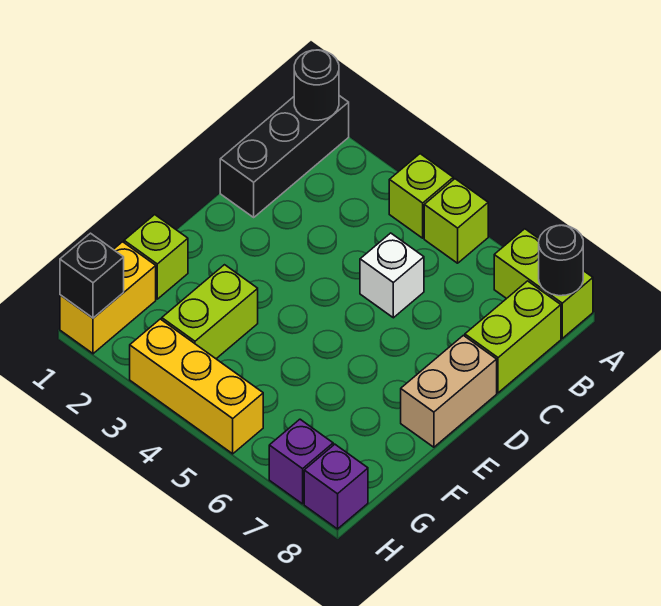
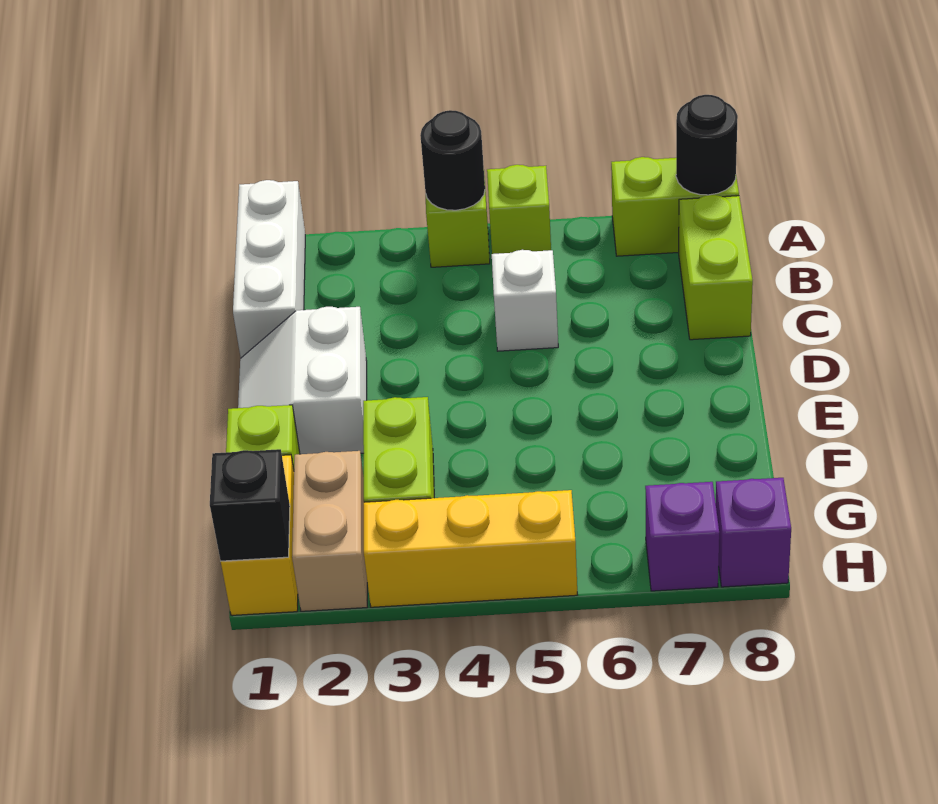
black 1x3 brick [220,96,349,217] -> white 1x3 brick [233,180,305,358]
black 1x1 round brick [294,50,339,120] -> black 1x1 round brick moved to [420,110,485,210]
none -> white 2x2 slope [238,307,367,454]
tan 1x2 brick [401,335,497,447] -> tan 1x2 brick moved to [292,451,367,611]

